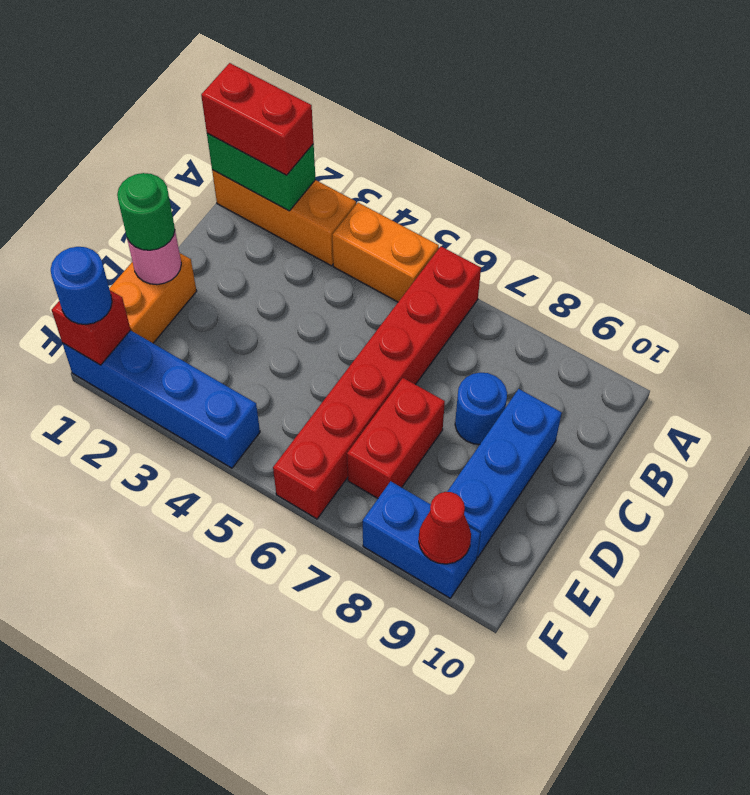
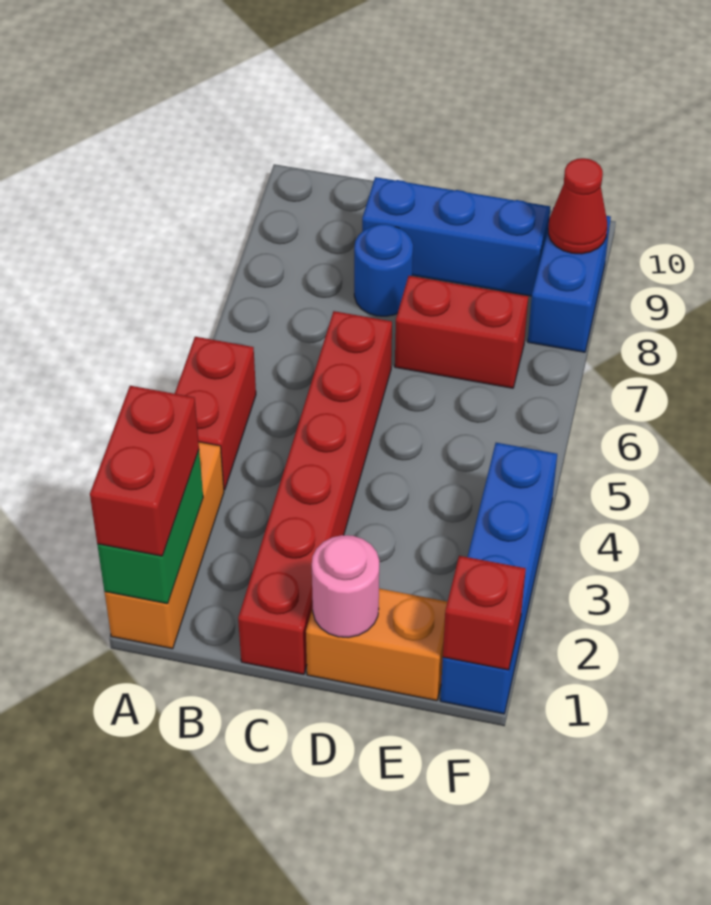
orange 1x2 brick [332,203,439,302] -> red 1x2 brick [175,337,256,490]
red 1x6 brick [273,247,481,519] -> red 1x6 brick turned to [238,311,392,674]
green 1x1 round brick [117,173,175,250] -> none
blue 1x1 round brick [51,247,112,325] -> none

